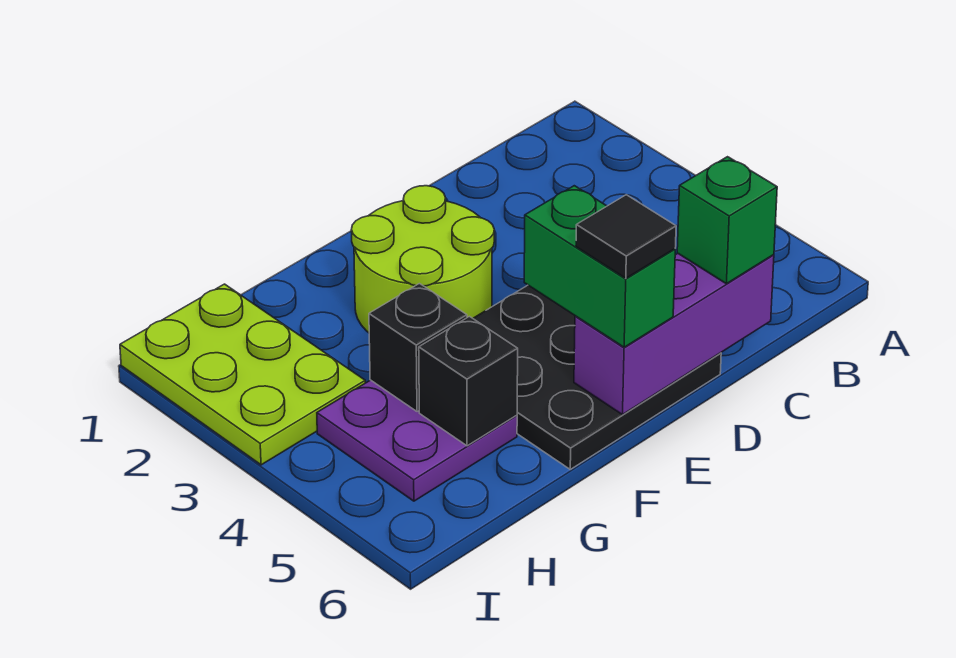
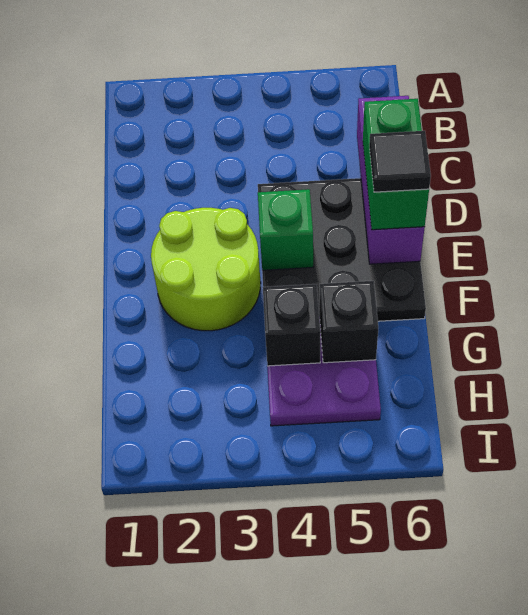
green 1x1 brick [677,157,777,284] -> green 1x1 brick moved to [258,189,313,270]
green 1x2 brick [524,186,675,347] -> green 1x2 brick turned to [363,99,429,230]
lime 2x3 plate [120,284,365,465] -> none

